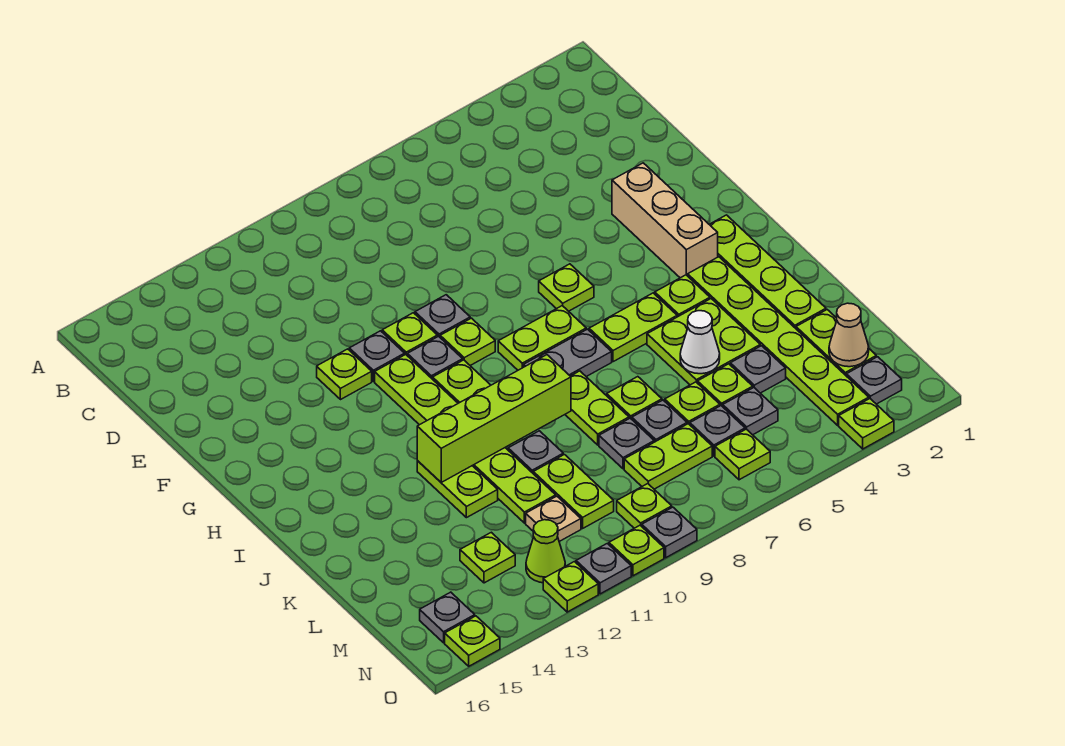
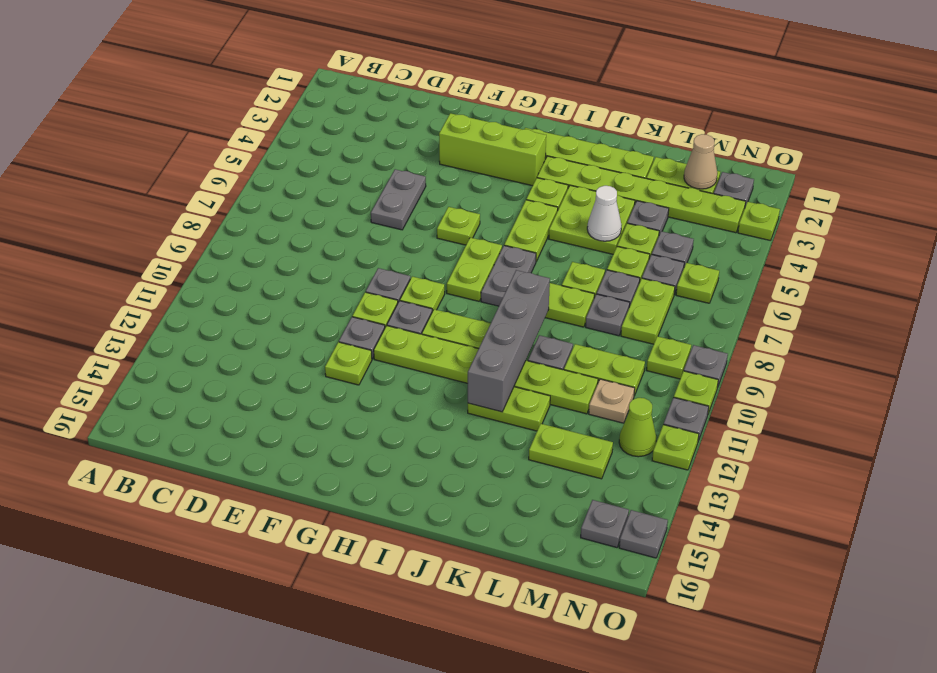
none -> grey 1x2 plate [371,169,426,230]
tan 1x3 brick [612,163,718,278] -> lime 1x3 brick [439,113,546,186]
lime 1x4 brick [417,355,571,482] -> grey 1x4 brick [468,270,550,412]
lime 1x1 plate [460,532,515,583] -> lime 1x2 plate [529,424,613,479]
lime 1x1 plate [445,616,500,666] -> grey 1x1 plate [619,510,668,558]

